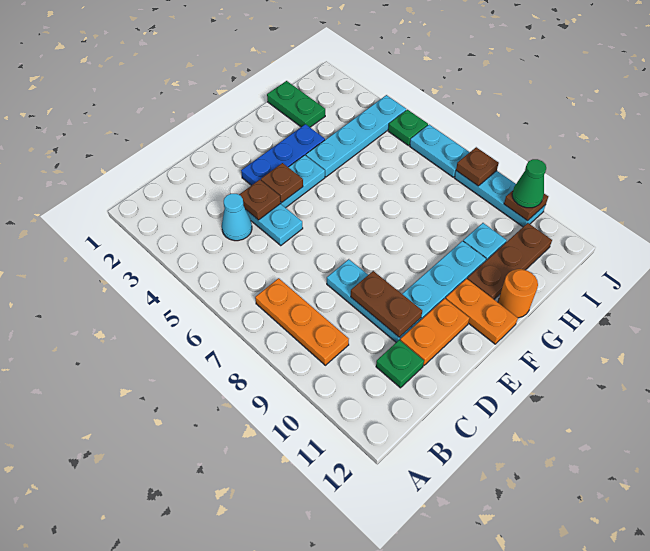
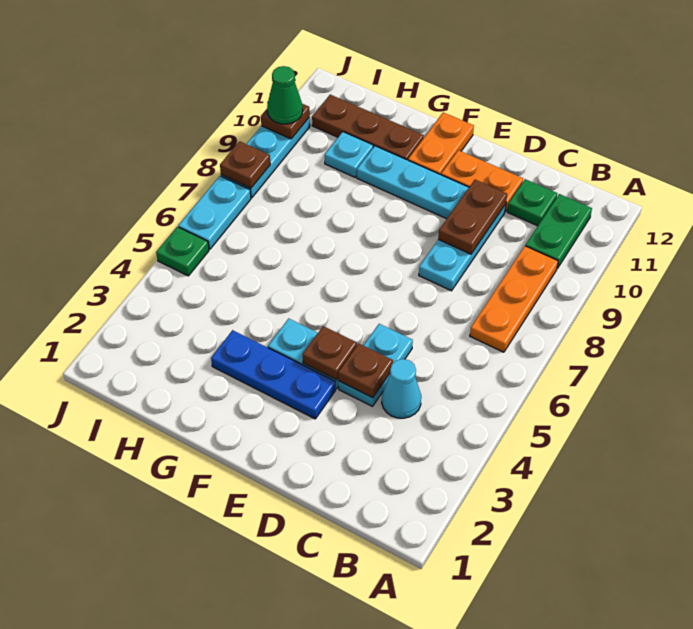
cyan 1x4 plate [306,95,406,177] -> none
orange 1x1 round brick [498,269,538,318] -> none
green 1x2 plate [267,81,325,127] -> green 1x2 plate moved to [525,194,592,269]

